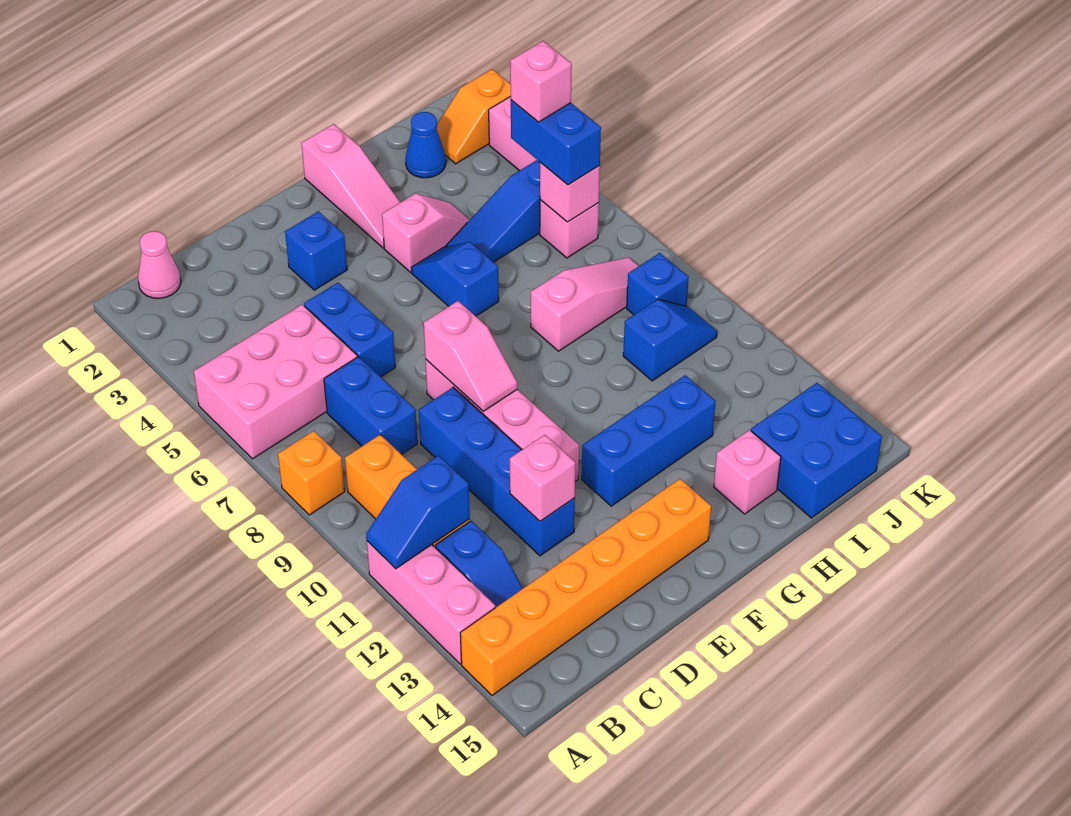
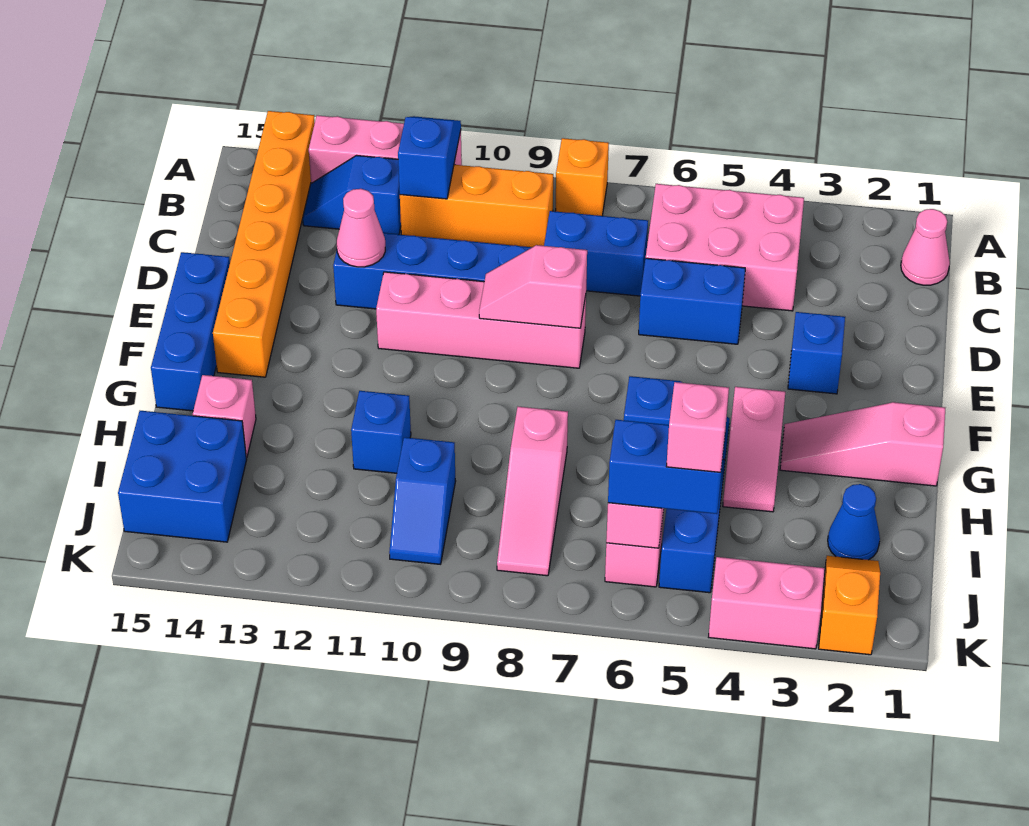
pink 2x3 brick [194,304,357,459] -> pink 2x3 brick turned to [646,184,804,311]
pink 1x1 brick [510,435,575,521] -> pink 1x1 cone [337,189,385,267]
blue 1x3 brick [582,375,716,506] -> blue 1x3 brick moved to [151,252,230,411]
blue 1x1 brick [627,253,689,315] -> blue 1x1 brick moved to [351,391,411,473]

